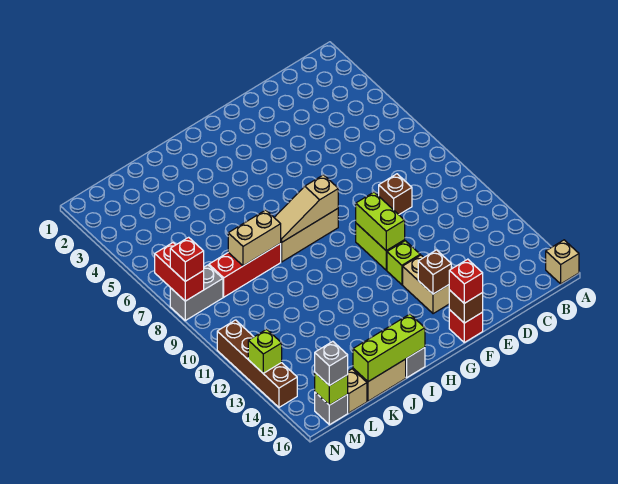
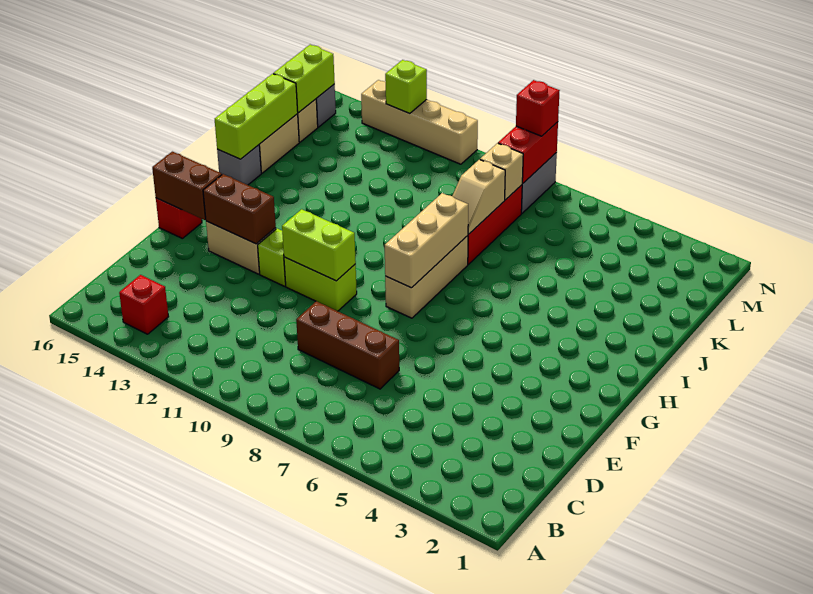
tan 1x1 brick [546,240,579,284] -> tan 1x1 brick moved to [480,143,523,200]
brown 1x1 brick [379,174,412,215] -> brown 1x3 brick [296,301,399,389]
brown 1x1 brick [418,250,451,294] -> brown 1x2 brick [203,174,276,244]
brown 1x1 brick [449,290,483,323] -> brown 1x2 brick [152,152,222,220]
red 1x1 brick [449,259,483,303] -> red 1x1 brick moved to [119,275,169,334]
tan 1x3 slope [274,175,338,242] -> tan 1x3 brick [385,193,468,288]
tan 1x2 brick [228,210,281,266] -> tan 1x2 slope [453,160,505,234]
lime 1x1 brick [315,373,348,405] -> lime 1x2 brick [273,45,335,113]
grey 1x1 brick [315,341,348,386] -> none
red 1x2 brick [155,243,204,301] -> red 1x2 brick turned to [498,122,558,183]
brown 1x4 brick [217,320,297,407] -> tan 1x4 brick [361,80,478,164]

